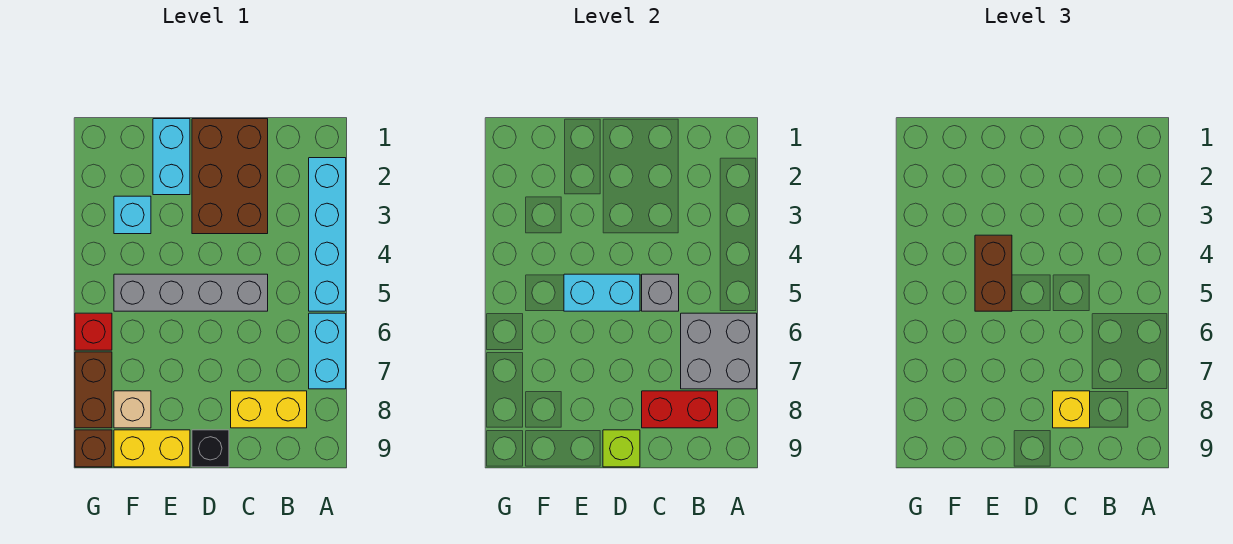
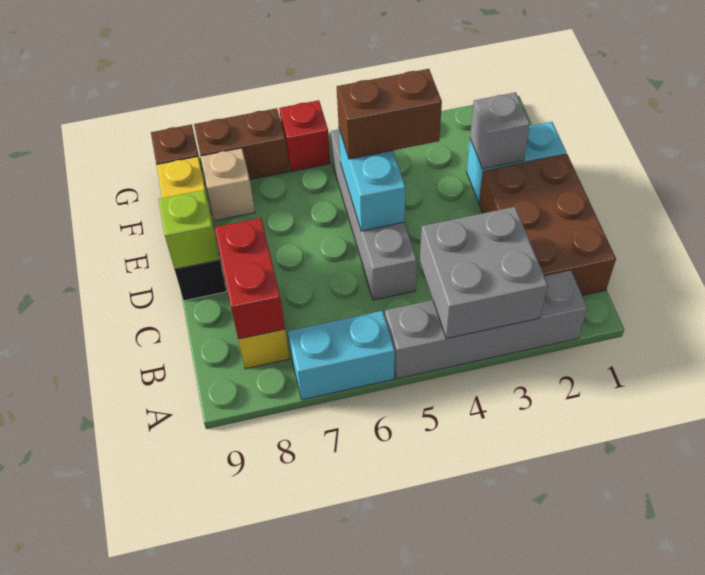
cyan 1x4 brick [309,158,346,311] -> grey 1x4 brick [385,270,587,379]
grey 2x2 brick [681,313,757,389] -> grey 2x2 brick moved to [420,207,548,339]
brown 2x3 brick [192,119,268,234] -> brown 2x3 brick turned to [479,154,616,296]
grey 1x1 brick [642,274,679,311] -> grey 1x1 brick moved to [470,92,530,169]
yellow 1x1 brick [1053,391,1090,428] -> none
cyan 1x1 brick [114,196,151,234] -> none

